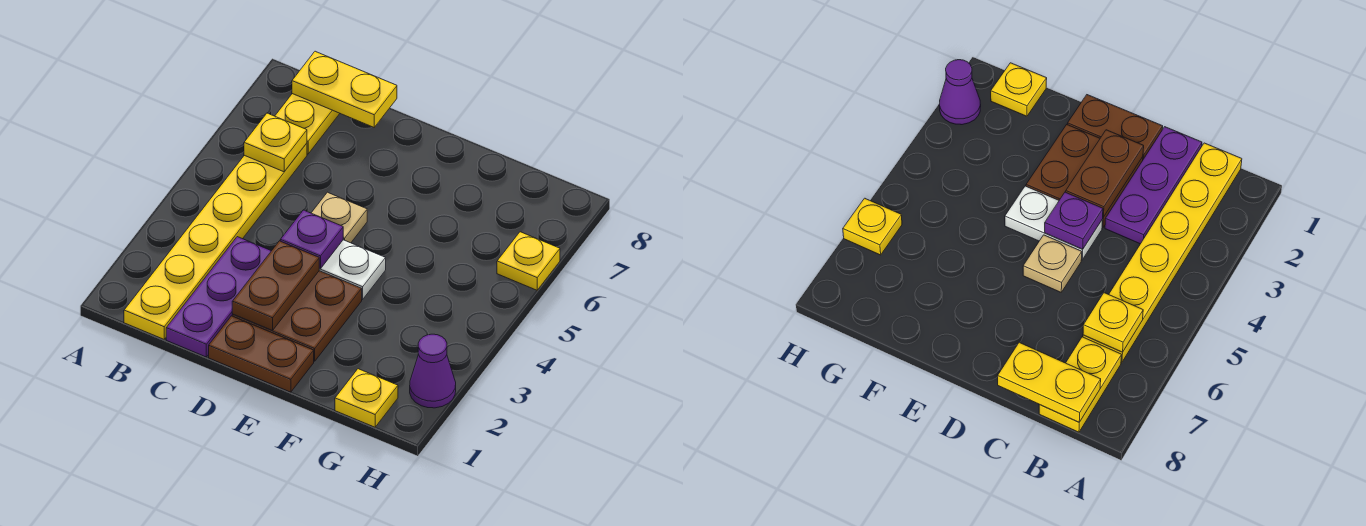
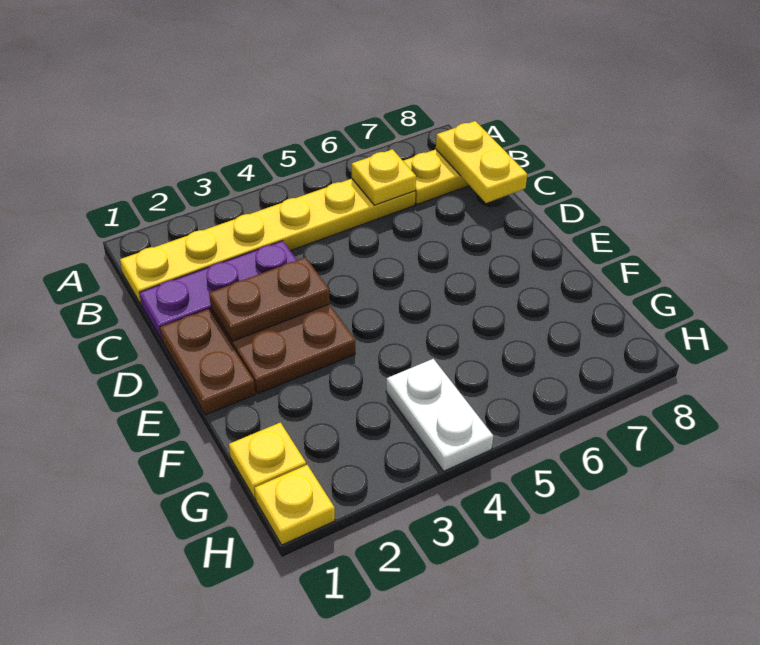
white 1x2 plate [319,240,386,299] -> white 1x2 plate moved to [386,359,493,471]
purple 1x1 plate [280,210,343,269] -> none
tan 1x1 plate [312,192,367,243] -> none
purple 1x1 cone [410,334,456,408] -> none
yellow 1x1 plate [497,232,560,290] -> yellow 1x1 plate moved to [255,465,335,545]

